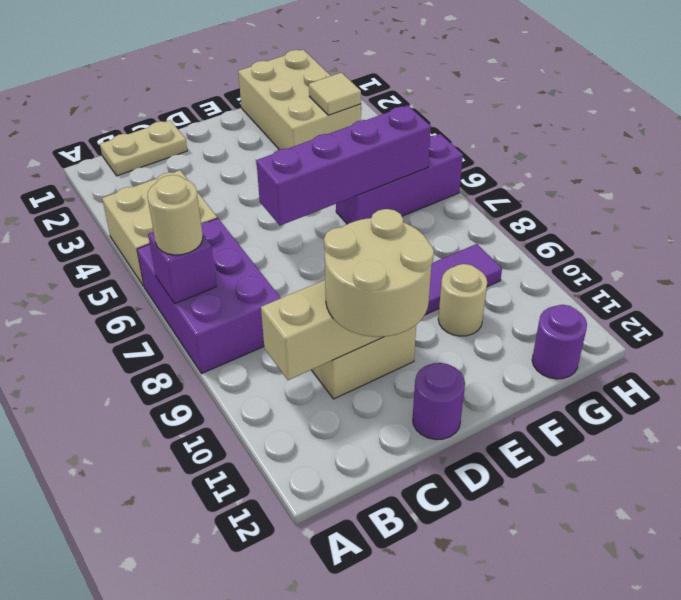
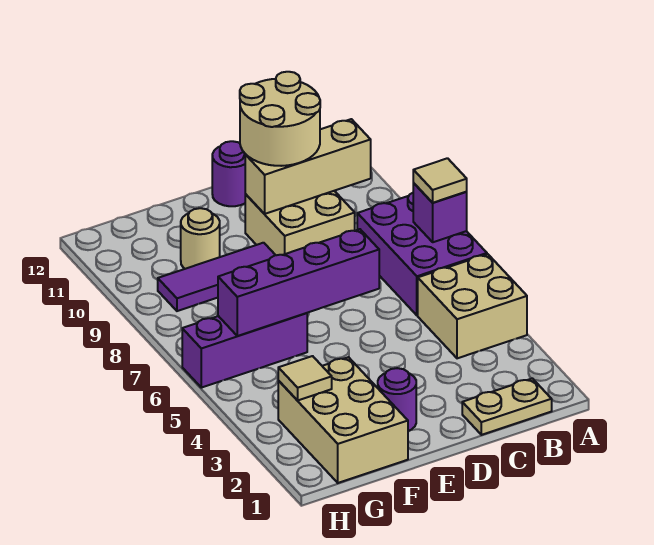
tan 1x1 round brick [147,175,203,255] -> tan 1x1 tile [413,158,467,203]
purple 1x1 round brick [532,305,587,379] -> purple 1x1 round brick moved to [378,368,416,431]

